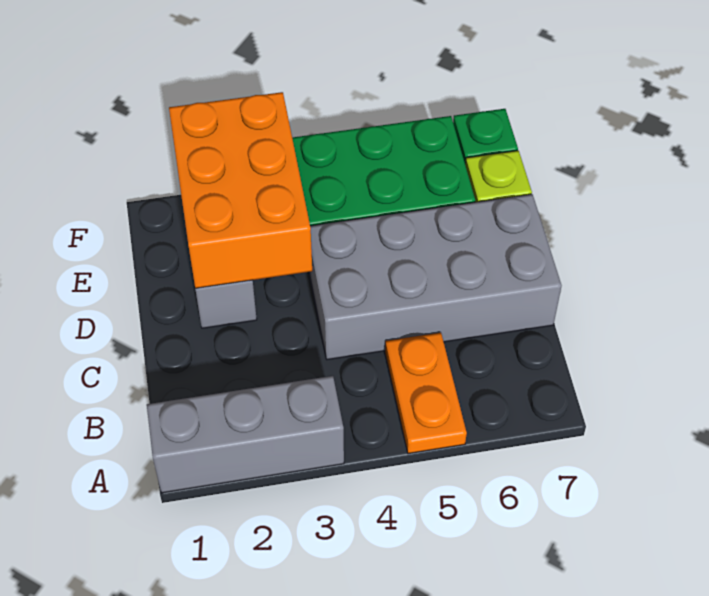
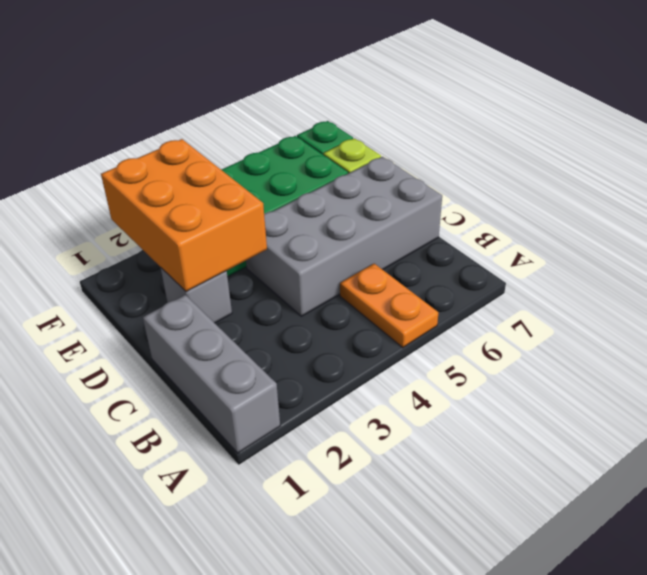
grey 1x3 brick [147,376,344,493] -> grey 1x3 brick turned to [143,295,280,453]

